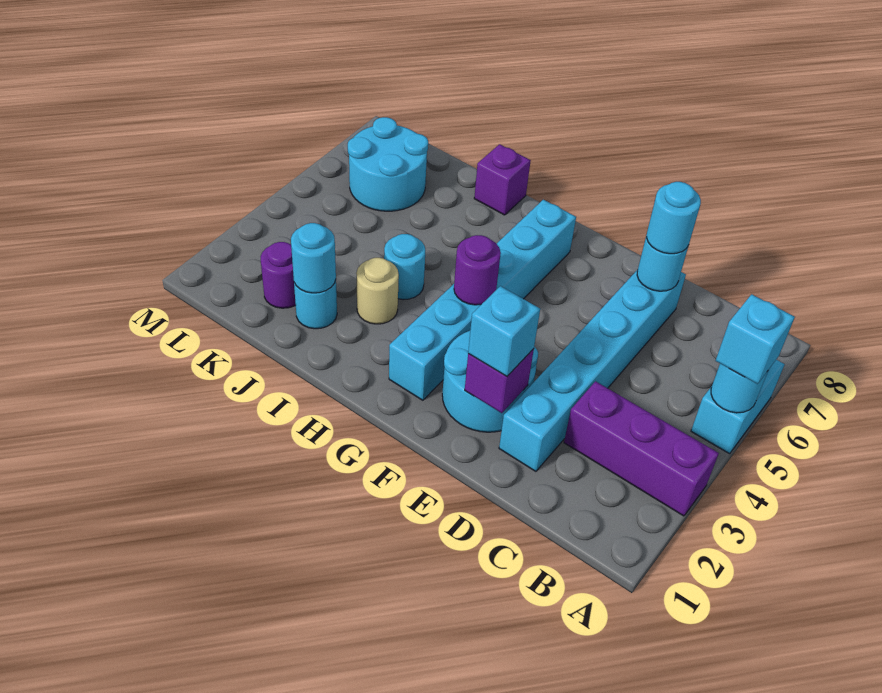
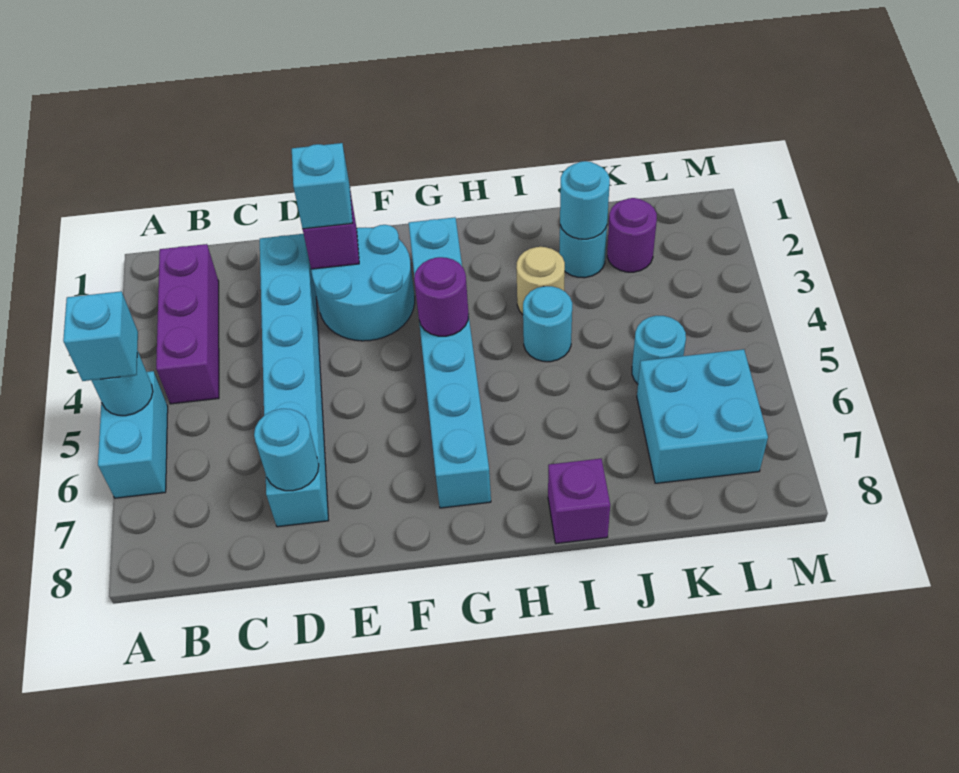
purple 1x3 brick [564,381,719,516] -> purple 1x3 brick turned to [156,244,219,404]
cyan 1x1 round brick [646,182,701,254] -> cyan 1x1 round brick moved to [632,316,686,384]
cyan 2x2 round brick [348,117,428,211] -> cyan 2x2 brick [637,349,768,483]

